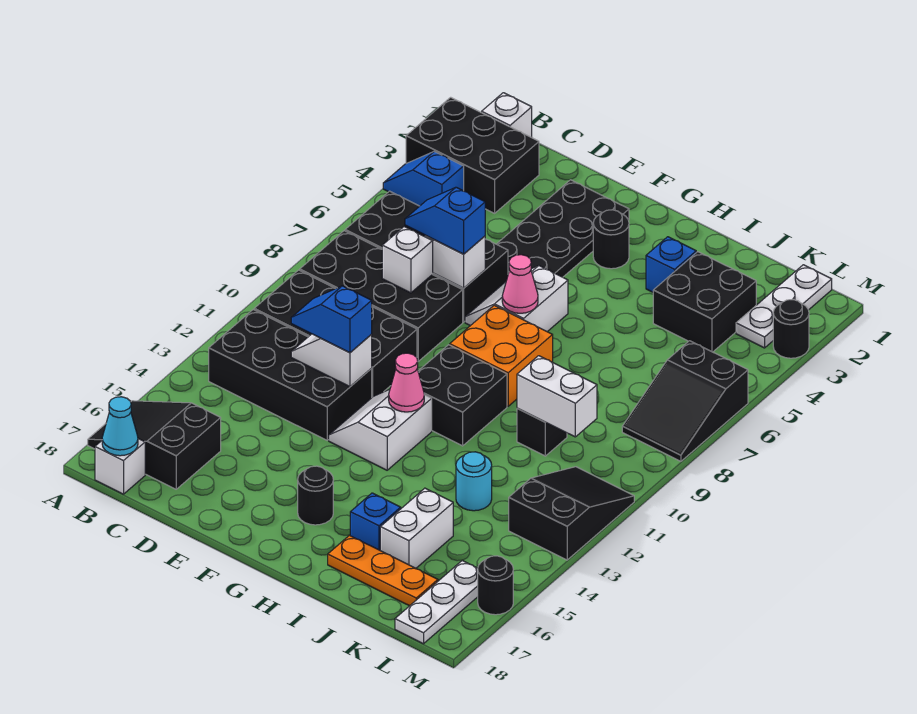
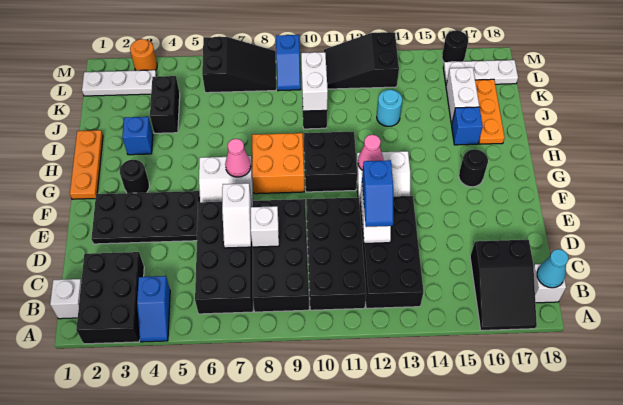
blue 1x2 slope [405,187,485,254] -> blue 1x2 slope moved to [276,35,301,91]
none -> orange 1x3 plate [70,130,103,199]
black 2x2 brick [653,252,756,352] -> black 1x2 brick [150,76,180,133]
white 1x2 brick [380,488,453,568] -> white 1x2 brick turned to [446,68,479,124]
black 1x1 round brick [773,299,809,358] -> orange 1x1 round brick [130,39,157,71]

